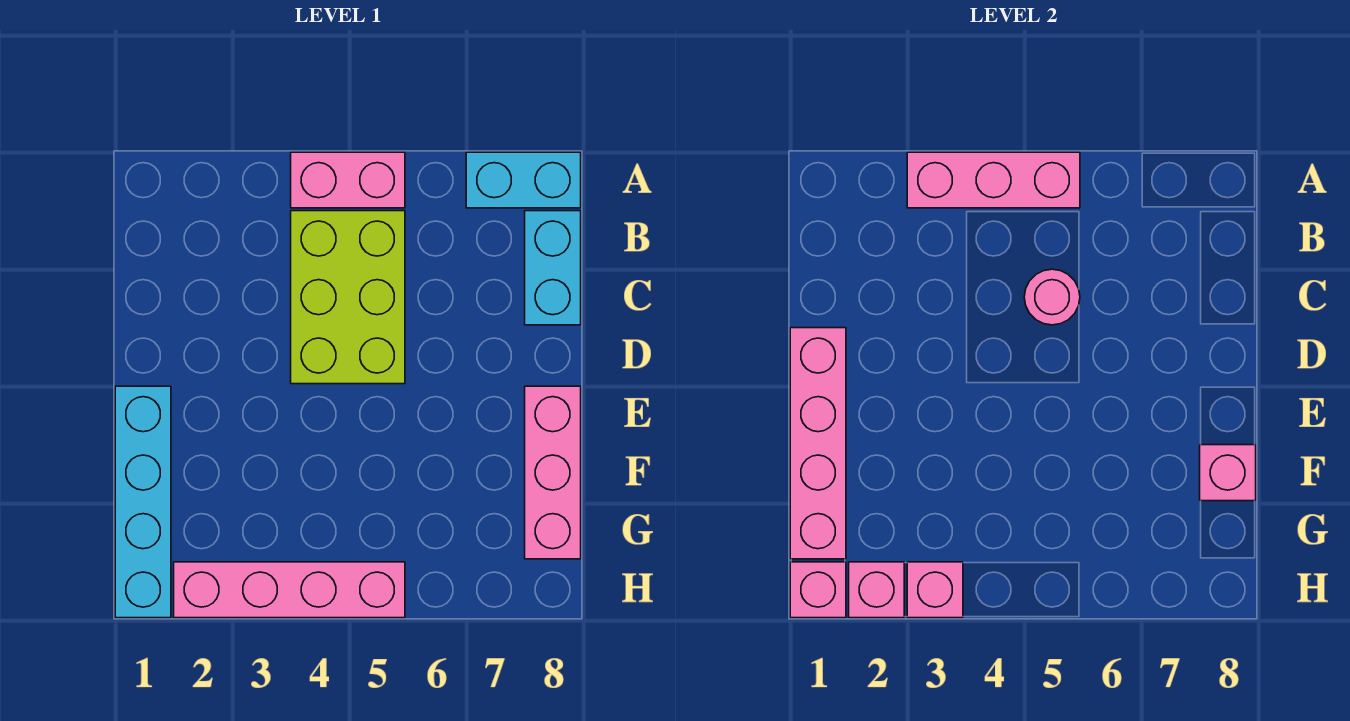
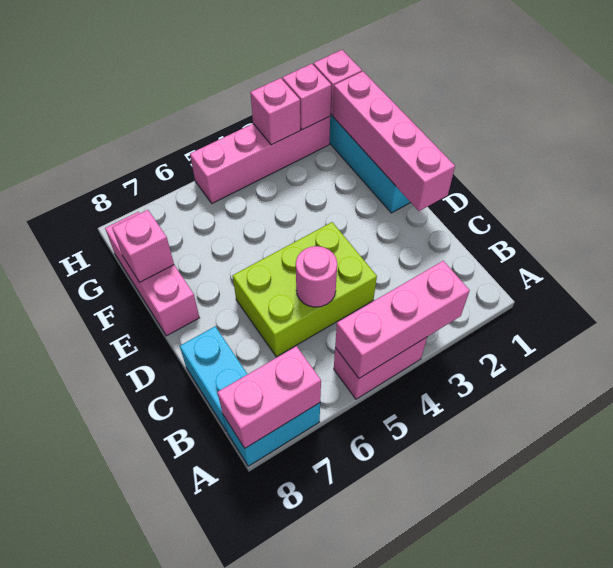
none -> pink 1x2 brick [217,346,321,448]
lime 2x3 brick [291,211,405,384] -> lime 2x3 brick turned to [233,222,377,357]

